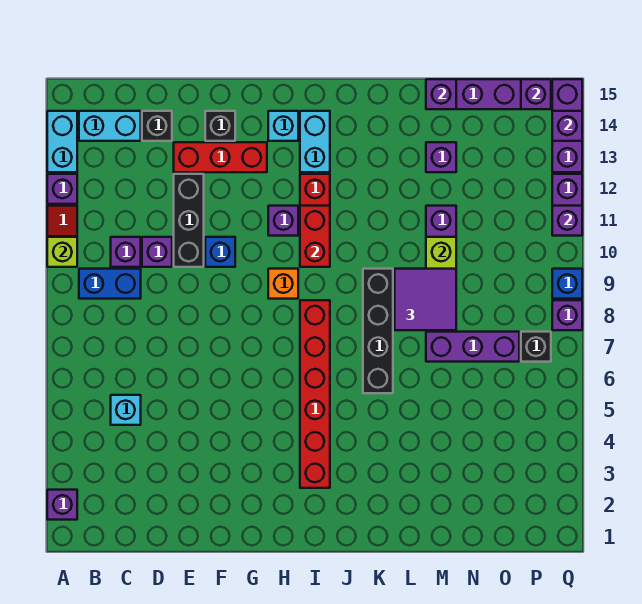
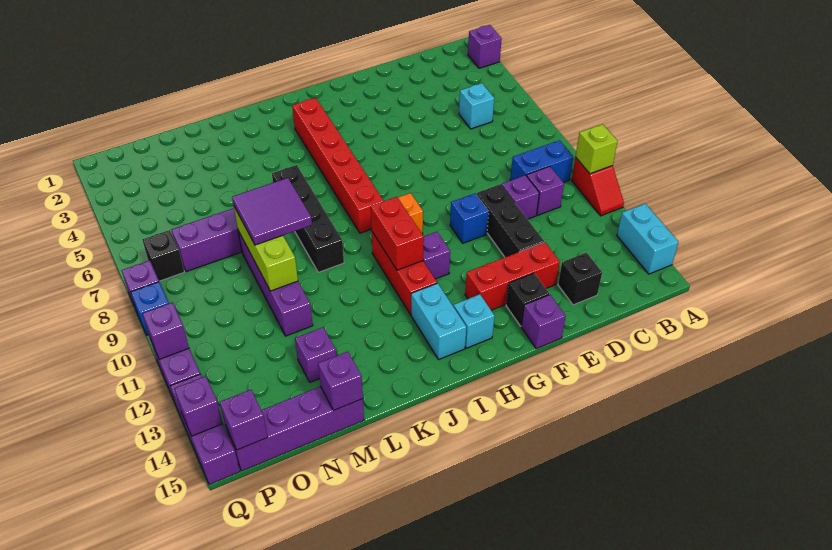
purple 1x1 brick [47,174,77,204] -> purple 1x1 brick moved to [521,295,566,349]
cyan 1x2 brick [79,111,141,141] -> none

